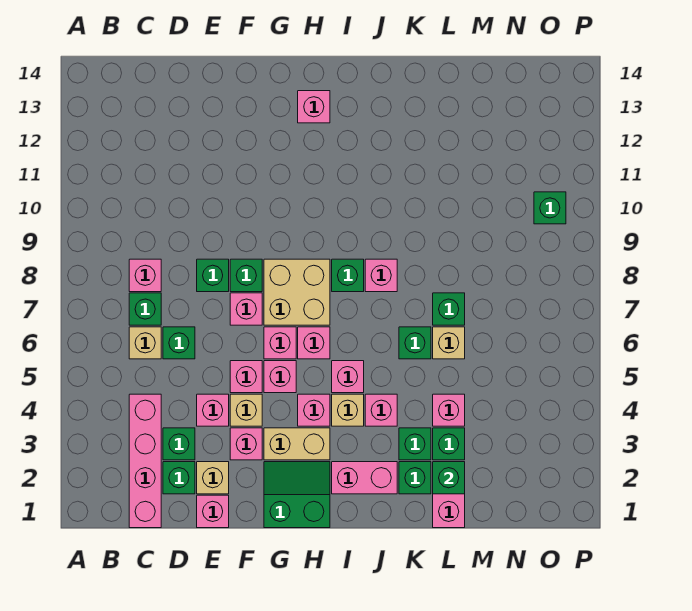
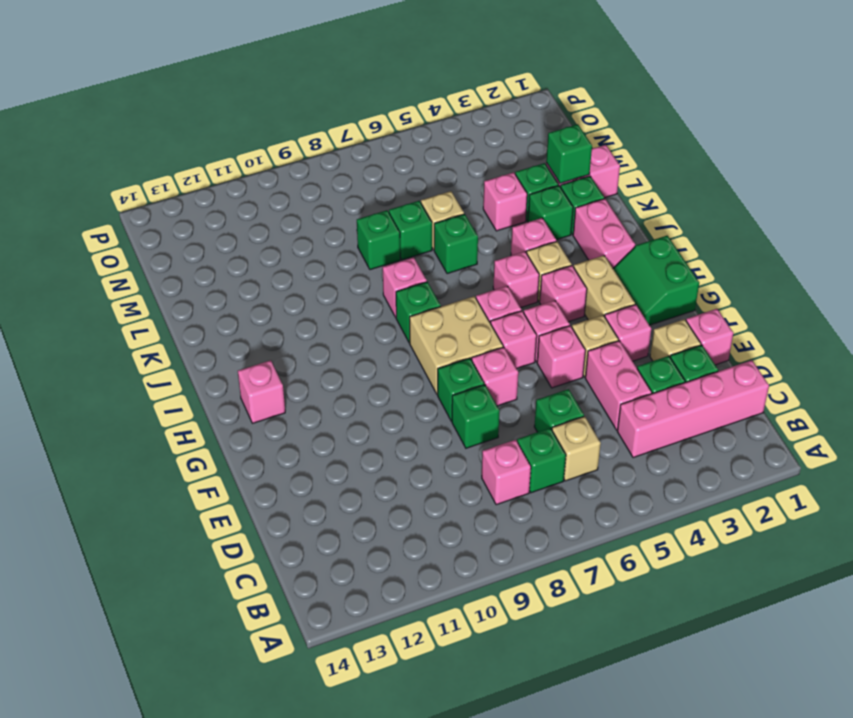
pink 1x1 brick [197,394,229,426] -> pink 1x2 brick [585,341,652,430]
green 1x1 brick [534,192,566,224] -> green 1x1 brick moved to [357,210,400,270]

